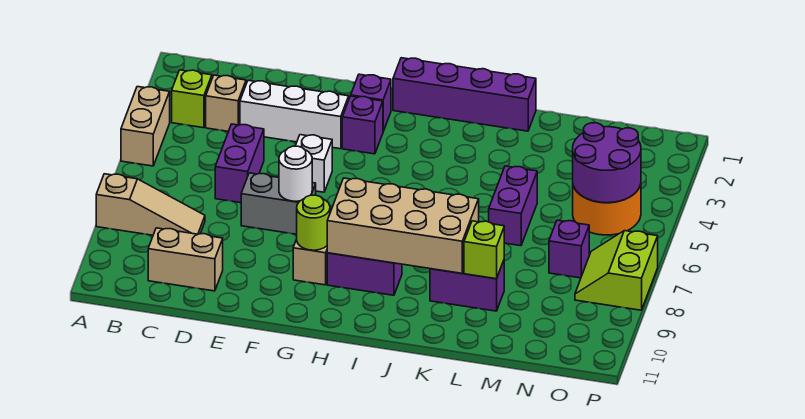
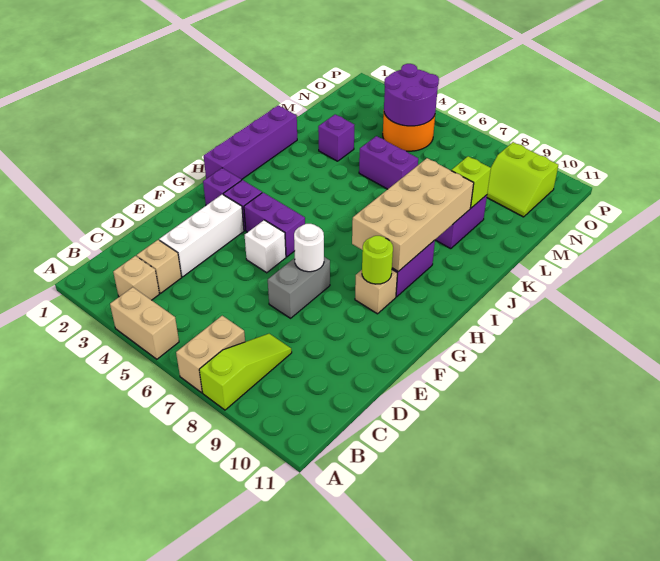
tan 1x3 slope [96,174,205,235] -> lime 1x3 slope [199,334,292,410]
lime 1x1 brick [172,70,212,128] -> tan 1x1 brick [113,256,159,300]
tan 1x2 brick [148,228,223,291] -> tan 1x2 brick moved to [176,316,245,393]
purple 1x2 brick [215,124,264,203] -> purple 1x2 brick moved to [244,193,305,257]
purple 1x1 brick [549,220,589,278] -> purple 1x1 brick moved to [318,114,354,161]
lime 2x2 slope [575,231,658,310] -> lime 2x2 slope moved to [487,142,558,217]

